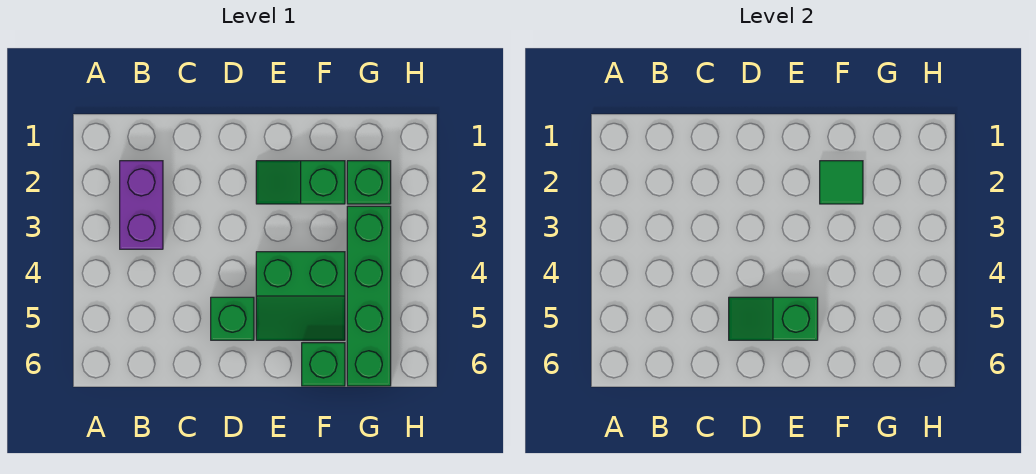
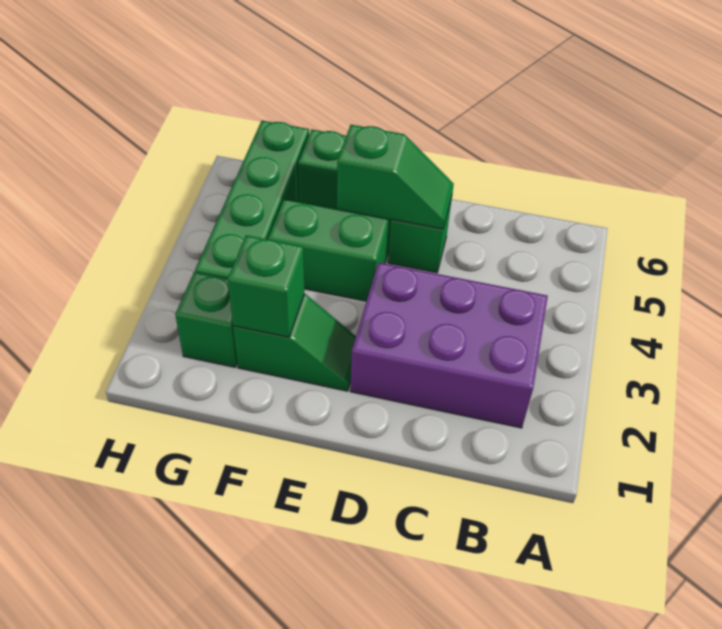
purple 1x2 brick [120,161,163,249] -> purple 2x3 brick [350,263,548,428]
green 1x1 tile [820,161,863,204] -> green 1x1 brick [228,235,305,337]

